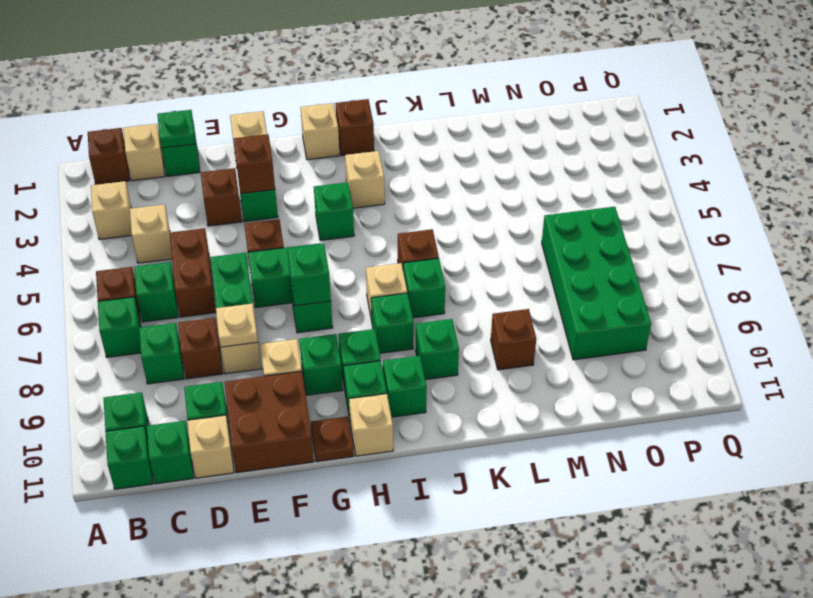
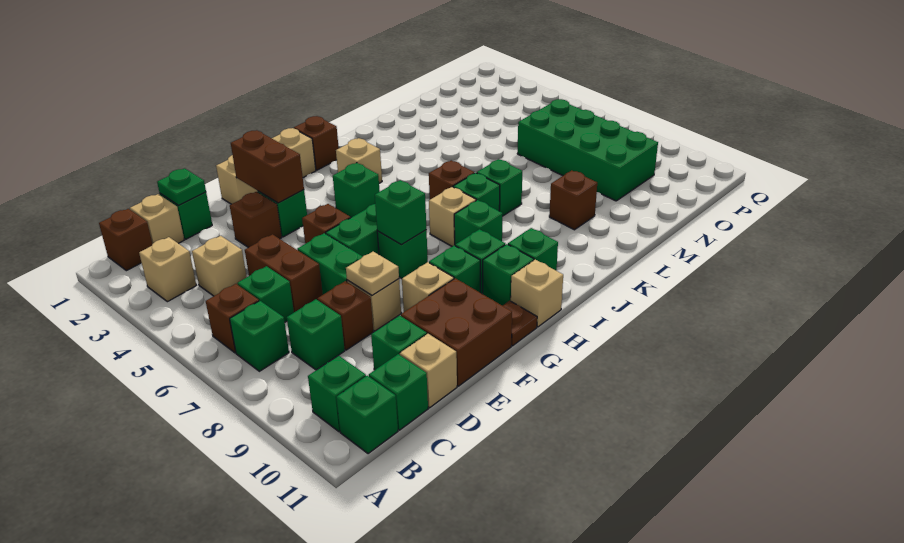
brown 1x1 brick [233,134,275,194] -> brown 1x2 brick [231,131,304,203]
green 1x1 brick [416,319,459,380] -> green 1x1 brick moved to [477,159,522,216]

